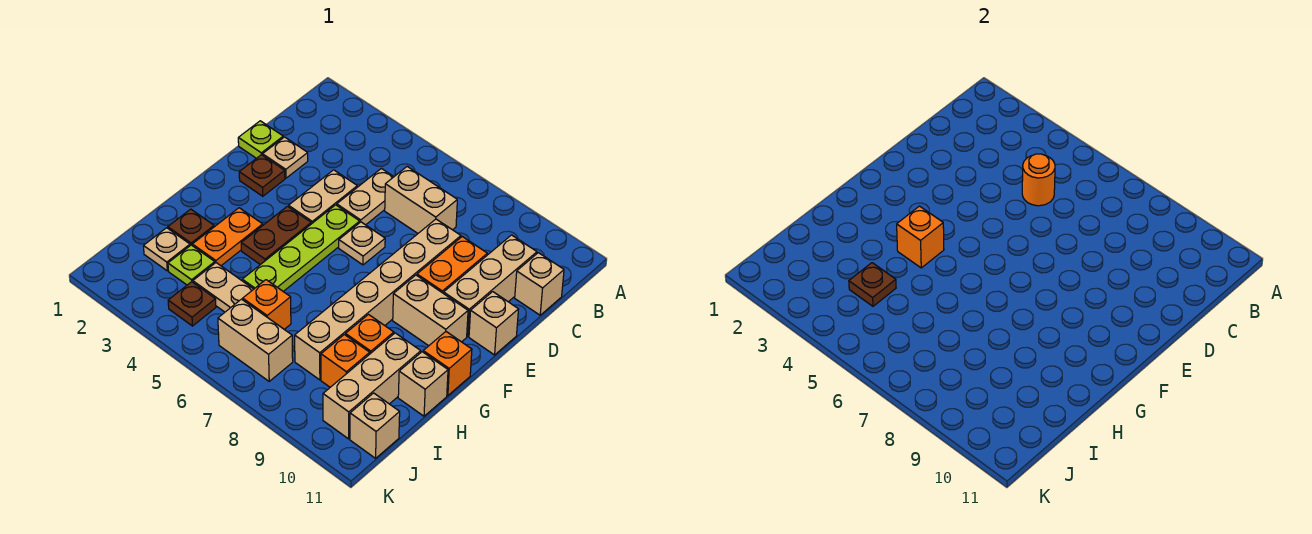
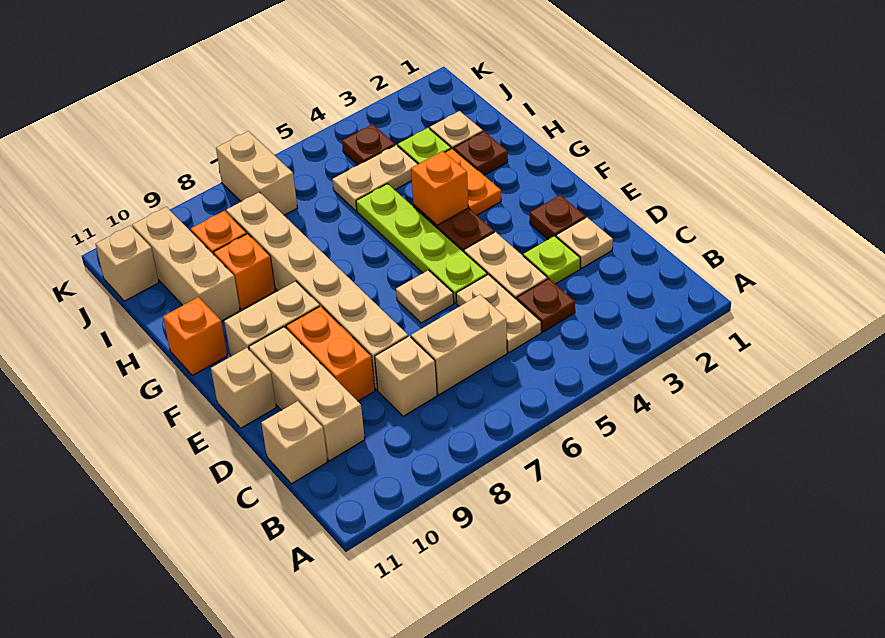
orange 1x1 round brick [1022,154,1055,206] -> none
lime 1x1 plate [238,121,283,158] -> lime 1x1 plate moved to [523,236,580,284]
tan 1x1 brick [398,352,448,416] -> tan 1x1 brick moved to [375,336,437,416]
brown 1x1 plate [849,263,896,306] -> brown 1x1 plate moved to [517,279,575,332]
orange 1x1 brick [243,280,291,329] -> none
tan 1x2 brick [218,299,293,381] -> tan 1x2 brick turned to [216,131,297,215]

